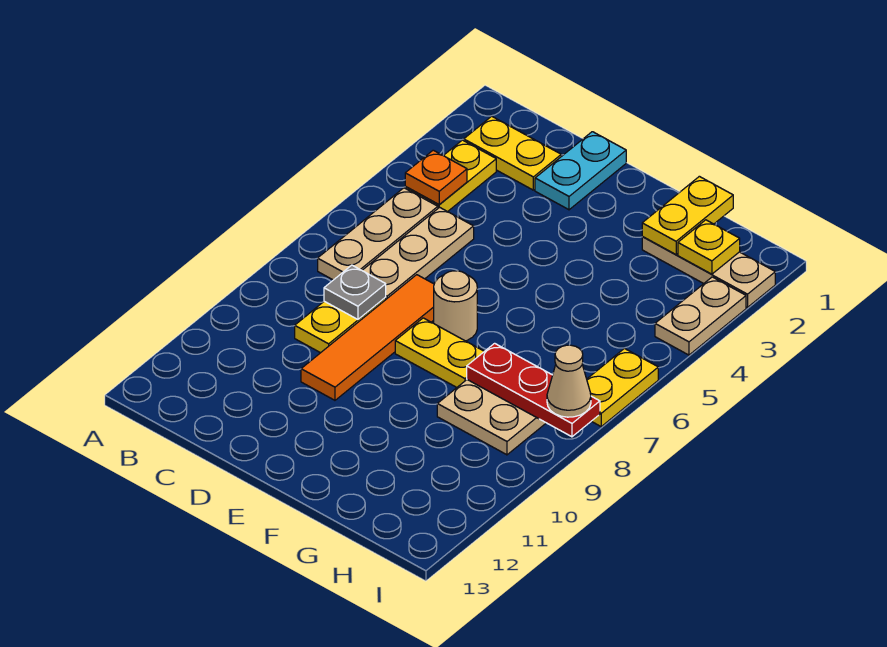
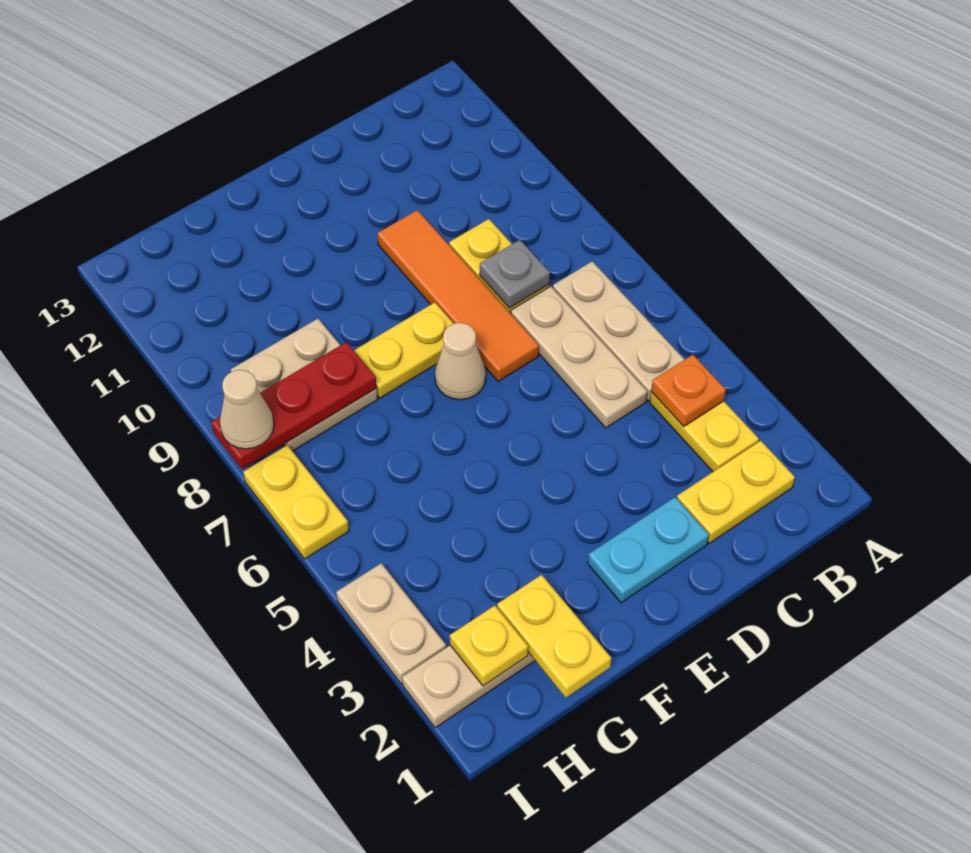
cyan 1x2 plate [535,132,626,210] -> cyan 1x2 plate turned to [588,497,709,603]
tan 1x1 round brick [434,271,477,341] -> tan 1x1 cone [435,323,486,400]

